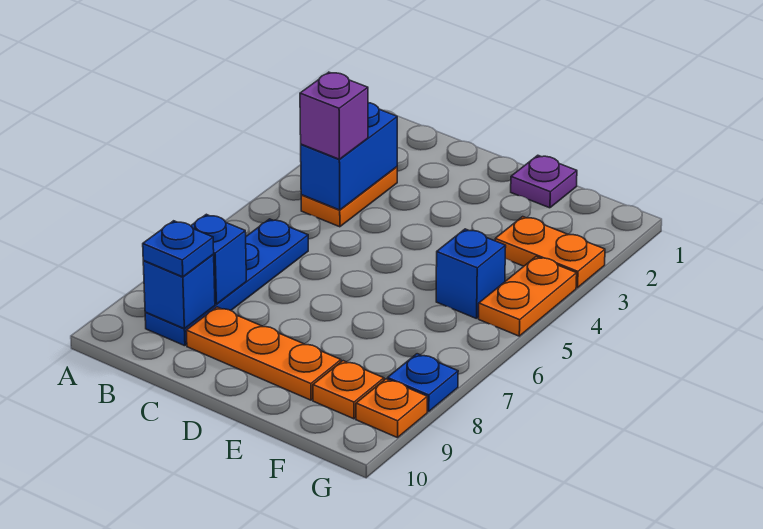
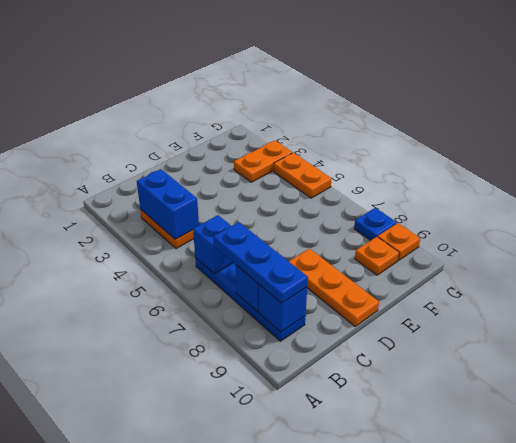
purple 1x1 brick [300,72,368,159] -> none
blue 1x1 plate [143,221,214,277] -> blue 1x3 plate [213,222,308,303]
orange 1x3 plate [186,307,341,400] -> orange 1x3 plate turned to [289,249,379,326]
purple 1x1 plate [511,155,577,208] -> none
blue 1x1 brick [436,229,506,319] -> blue 1x1 brick moved to [193,215,233,274]

